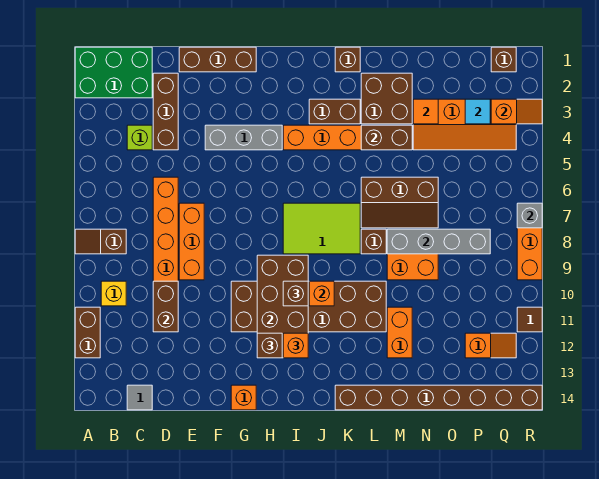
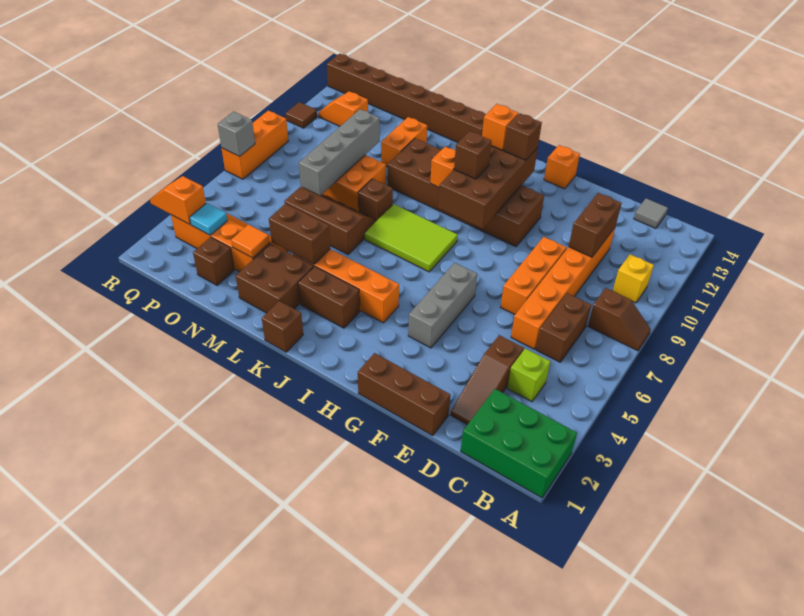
brown 1x2 brick [75,307,100,358] -> brown 1x2 brick moved to [536,293,591,362]
brown 1x3 brick [153,73,178,150] -> brown 1x3 slope [451,335,524,425]
grey 1x3 brick [205,125,282,150] -> grey 1x3 brick turned to [408,263,477,348]
grey 1x4 brick [387,229,490,254] -> grey 1x4 brick turned to [299,109,380,196]
brown 1x1 brick [491,47,516,72] -> brown 1x1 brick moved to [193,237,234,285]

